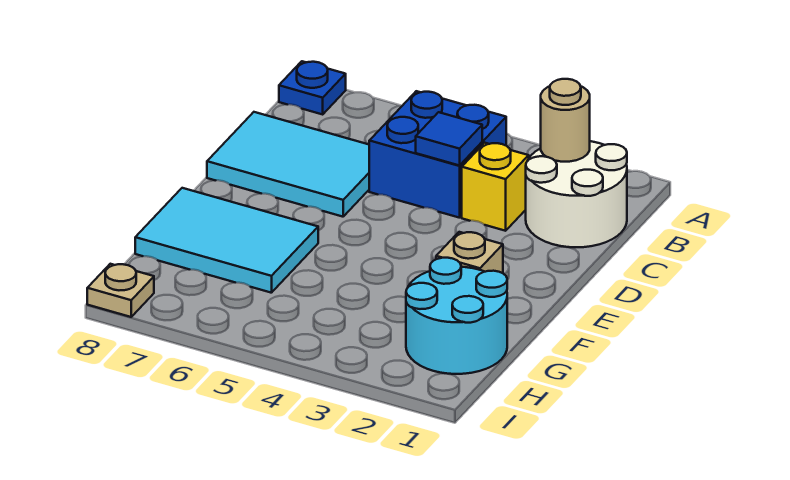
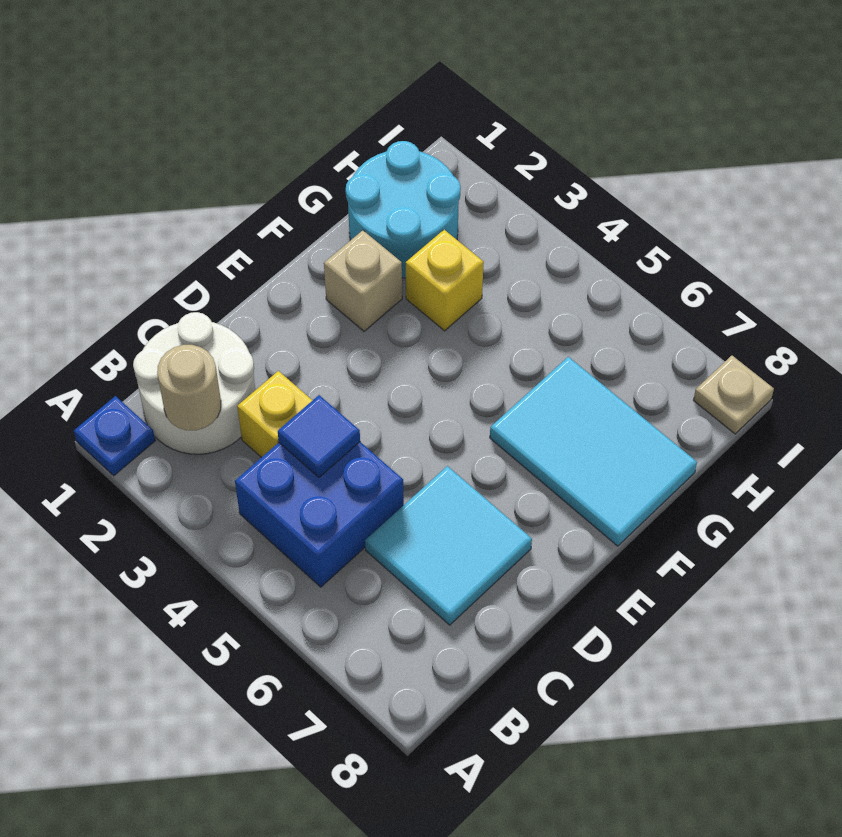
blue 1x1 plate [279,61,346,114] -> blue 1x1 plate moved to [74,396,155,476]
cyan 2x3 tile [207,112,369,217] -> cyan 2x2 tile [365,466,532,625]
none -> yellow 1x1 brick [406,230,484,331]

